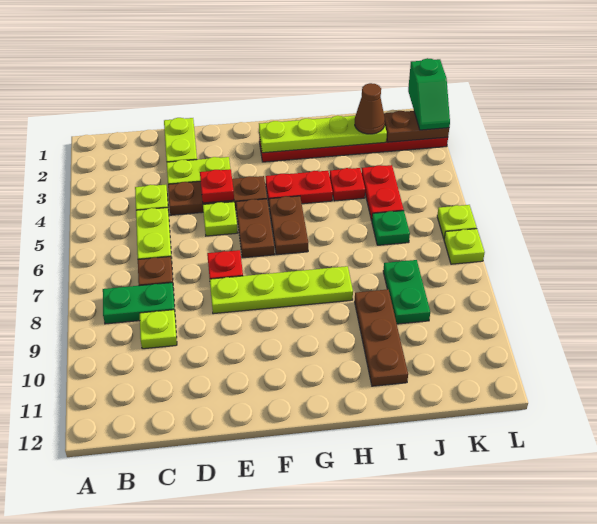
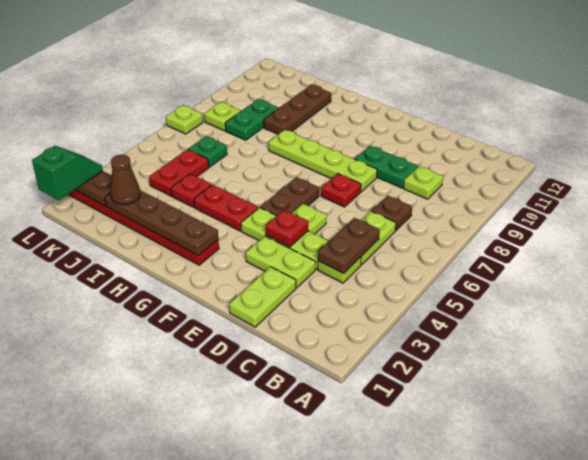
green 1x2 plate [103,283,175,324] -> green 1x2 plate moved to [355,146,418,188]
brown 1x3 plate [168,176,267,215] -> lime 1x3 plate [241,208,328,269]
lime 1x4 plate [259,116,387,153] -> brown 1x4 plate [105,190,218,256]
brown 1x2 plate [269,196,308,255] -> brown 1x2 plate moved to [318,218,380,274]
lime 1x1 plate [437,205,477,238] -> lime 1x1 plate moved to [204,102,241,131]

